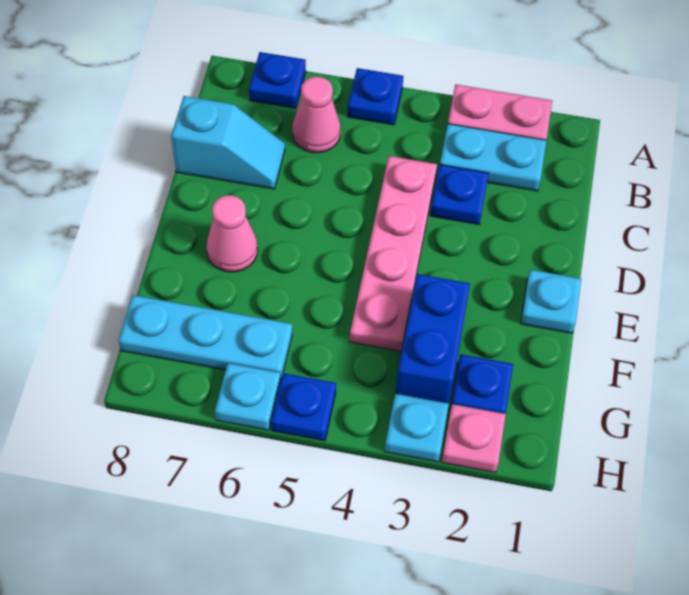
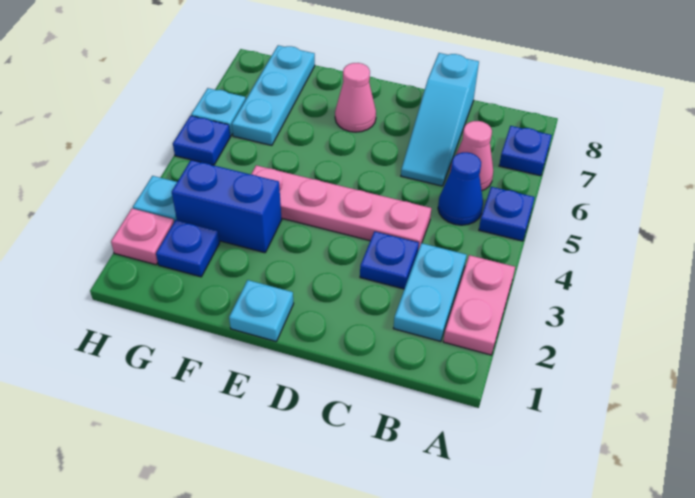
none -> blue 1x1 cone [438,152,483,225]
cyan 1x2 slope [171,96,285,189] -> cyan 1x3 slope [401,53,479,186]

